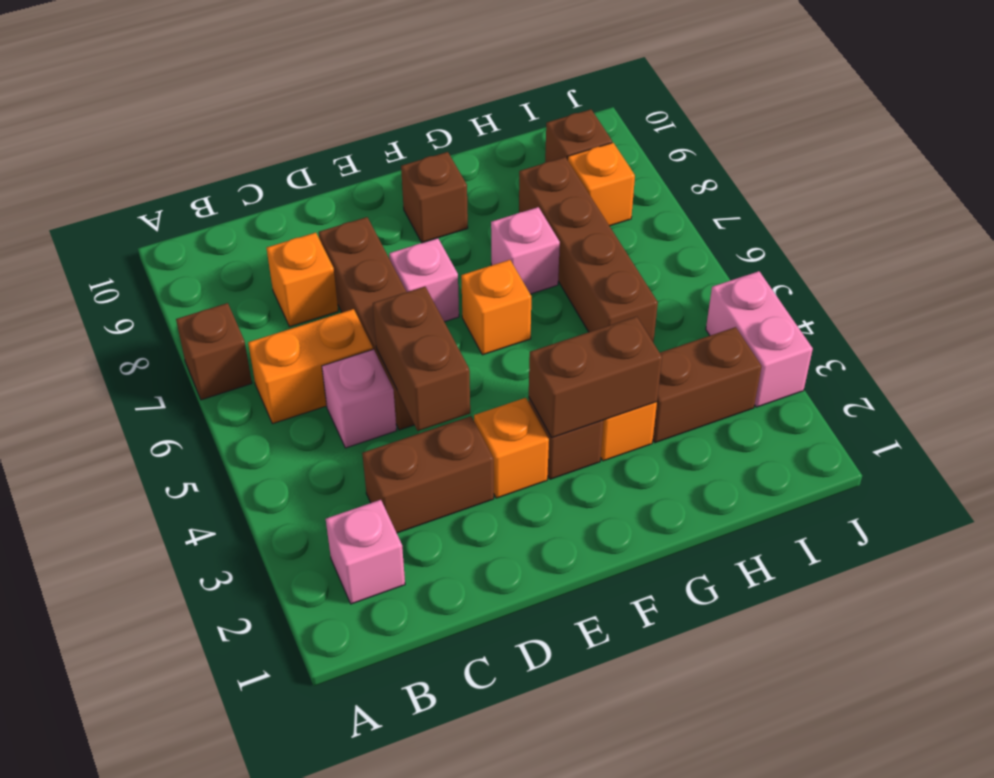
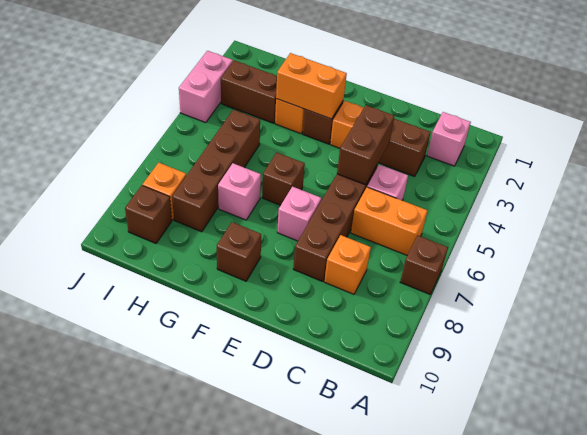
brown 1x2 brick [529,317,662,438] -> orange 1x2 brick [276,53,347,119]
orange 1x1 brick [461,260,531,355] -> brown 1x1 brick [262,153,305,205]

